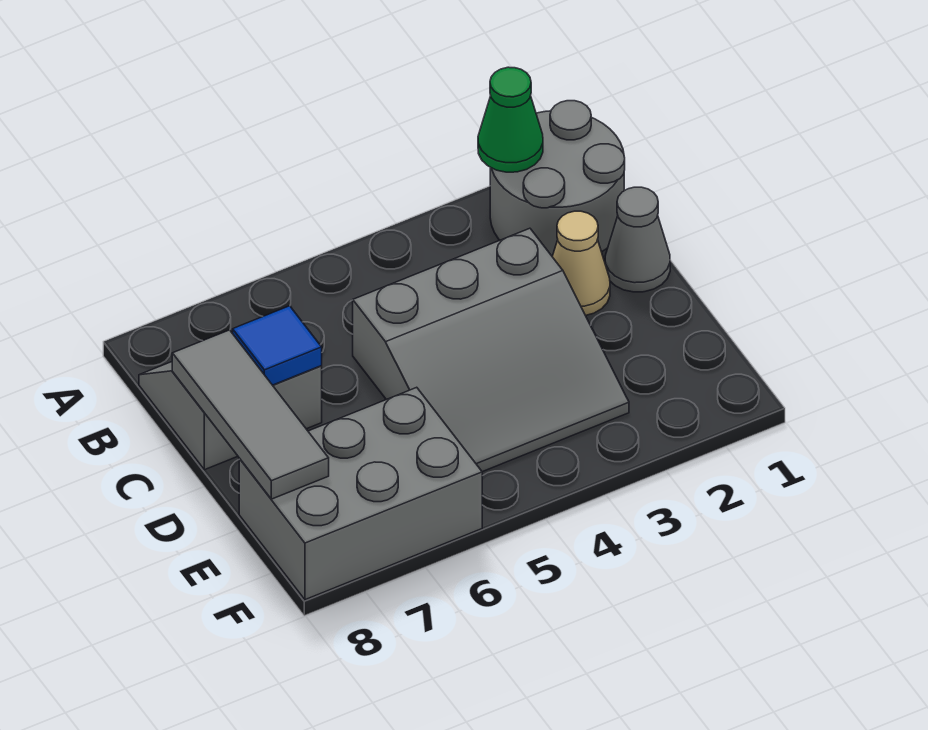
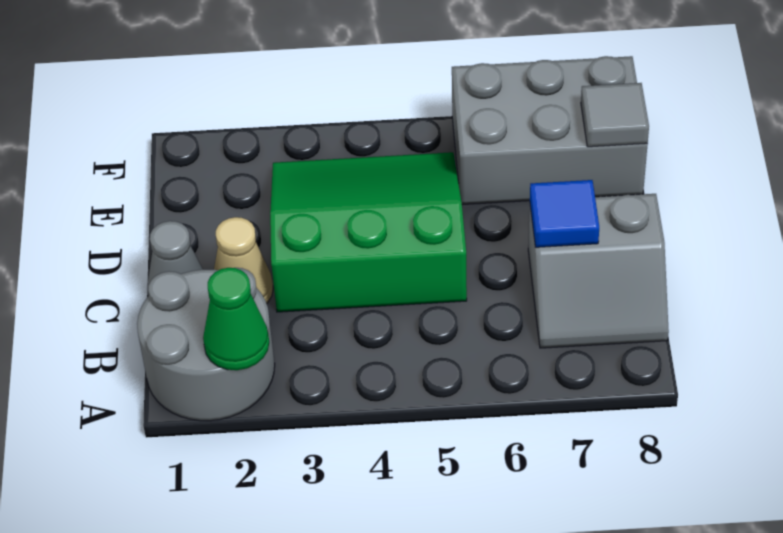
grey 3x3 slope [353,228,629,472] -> green 3x3 slope [270,152,467,312]
grey 1x3 tile [172,330,329,499] -> grey 1x1 tile [581,83,649,147]

